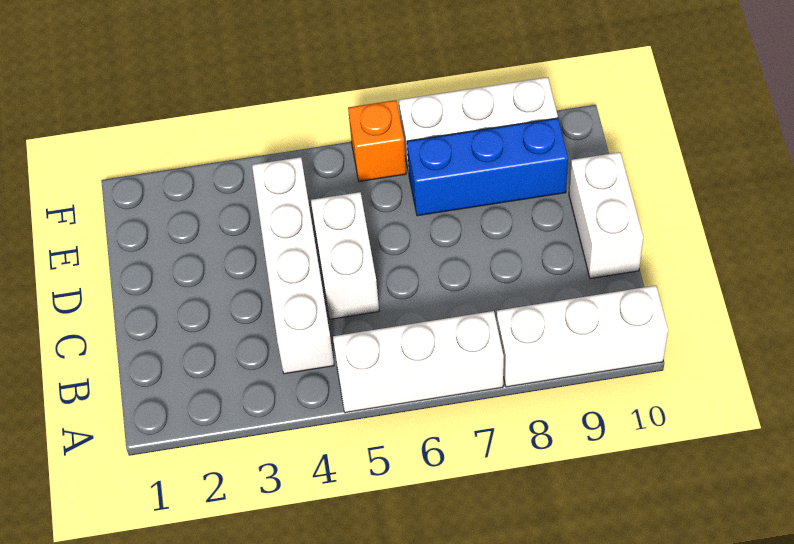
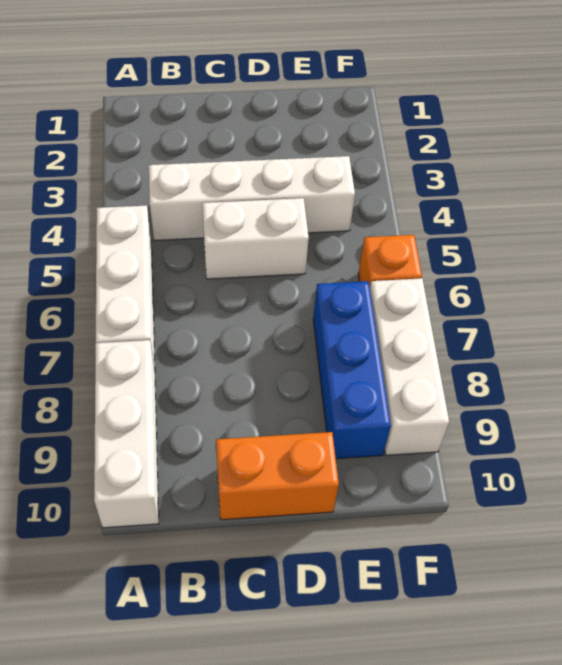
white 1x2 brick [569,152,643,279] -> orange 1x2 brick [216,432,339,520]

